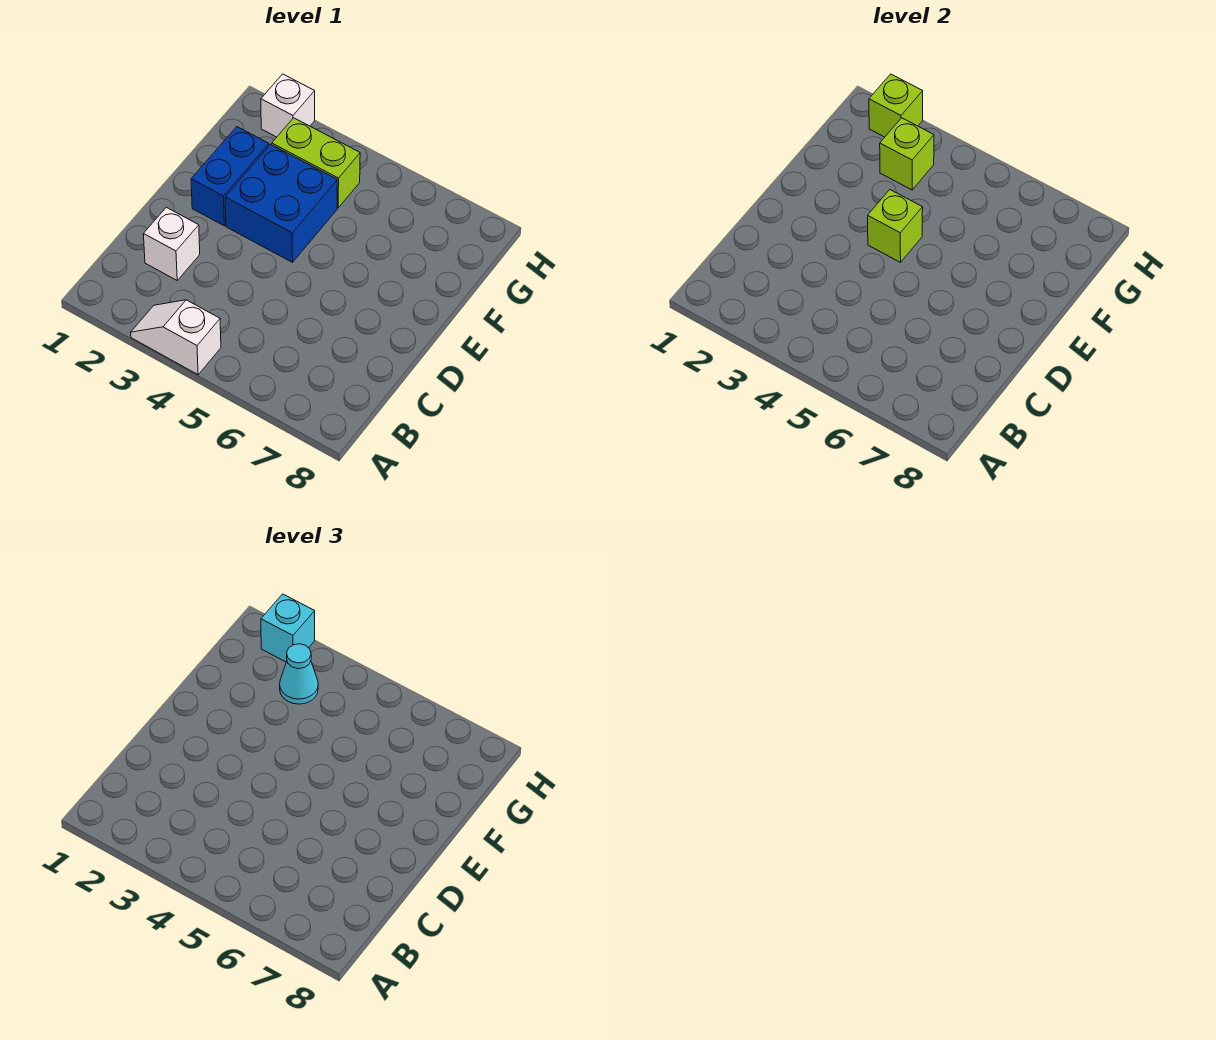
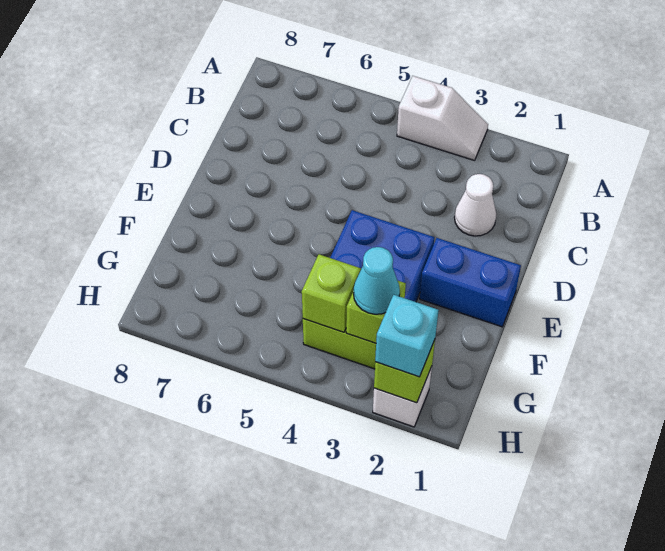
white 1x1 brick [144,207,200,280] -> white 1x1 cone [454,174,496,236]
blue 1x2 brick [191,127,269,226] -> blue 1x2 brick turned to [420,238,521,327]
lime 1x1 brick [868,190,923,262] -> lime 1x1 brick moved to [302,254,361,332]

